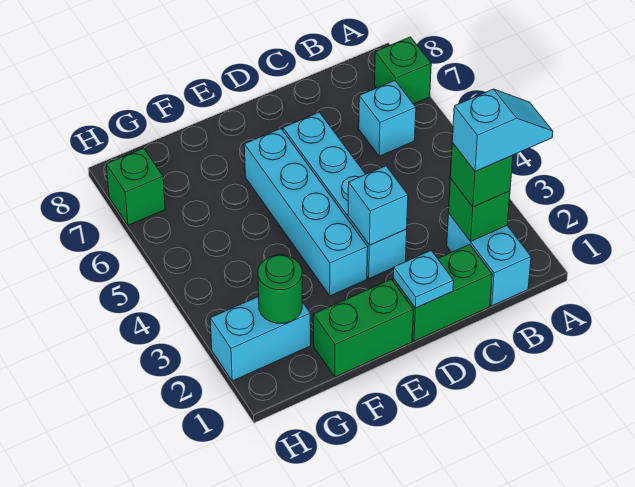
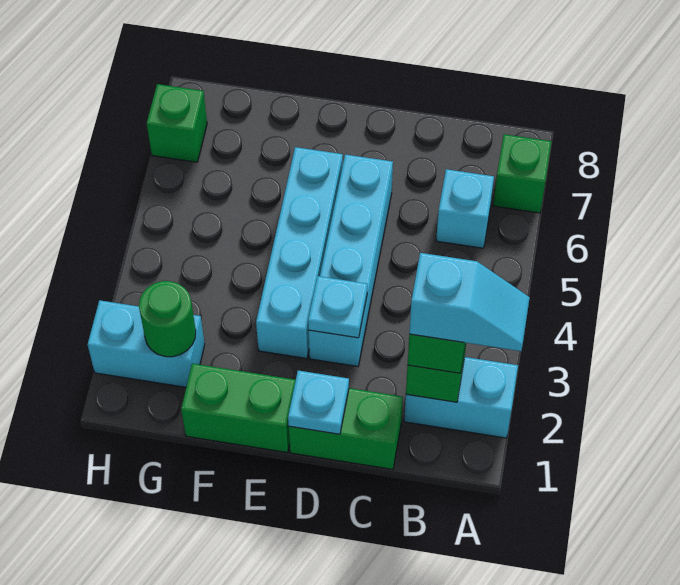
cyan 1x2 brick [447,213,531,306] -> cyan 1x2 brick turned to [404,357,518,438]
cyan 1x1 brick [348,166,408,245] -> cyan 1x1 plate [308,276,367,338]

